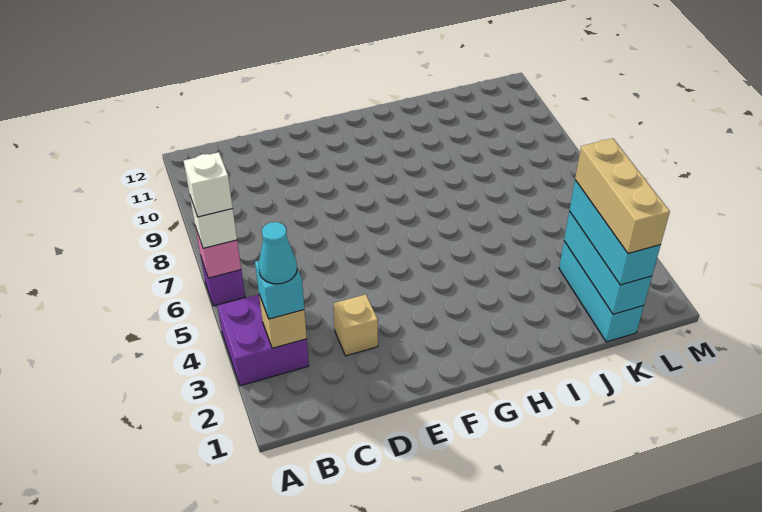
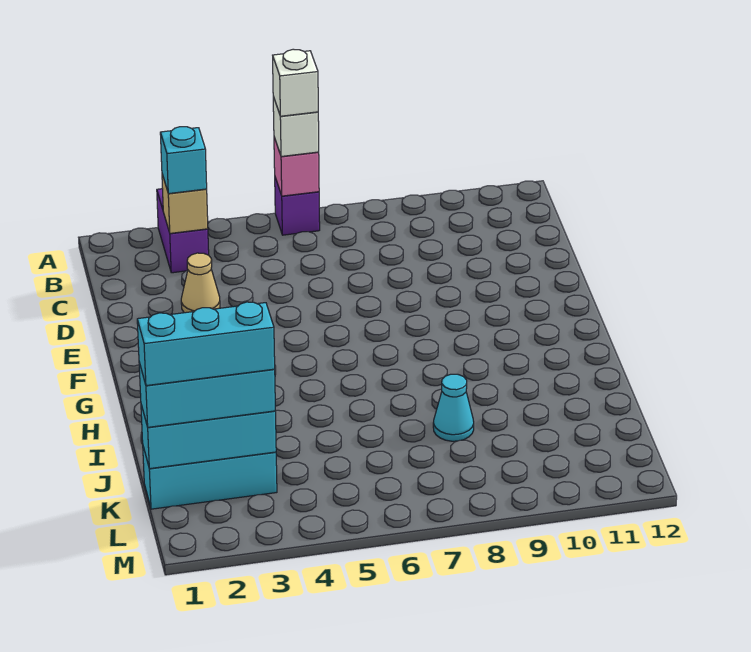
purple 2x2 brick [218,294,309,386] -> purple 1x2 brick [157,189,209,273]
cyan 1x1 cone [259,222,297,284] -> cyan 1x1 cone moved to [433,374,474,441]
tan 1x1 brick [333,294,378,356] -> tan 1x1 cone [181,253,220,313]
tan 1x3 brick [575,138,670,254] -> cyan 1x3 brick [137,302,275,386]

